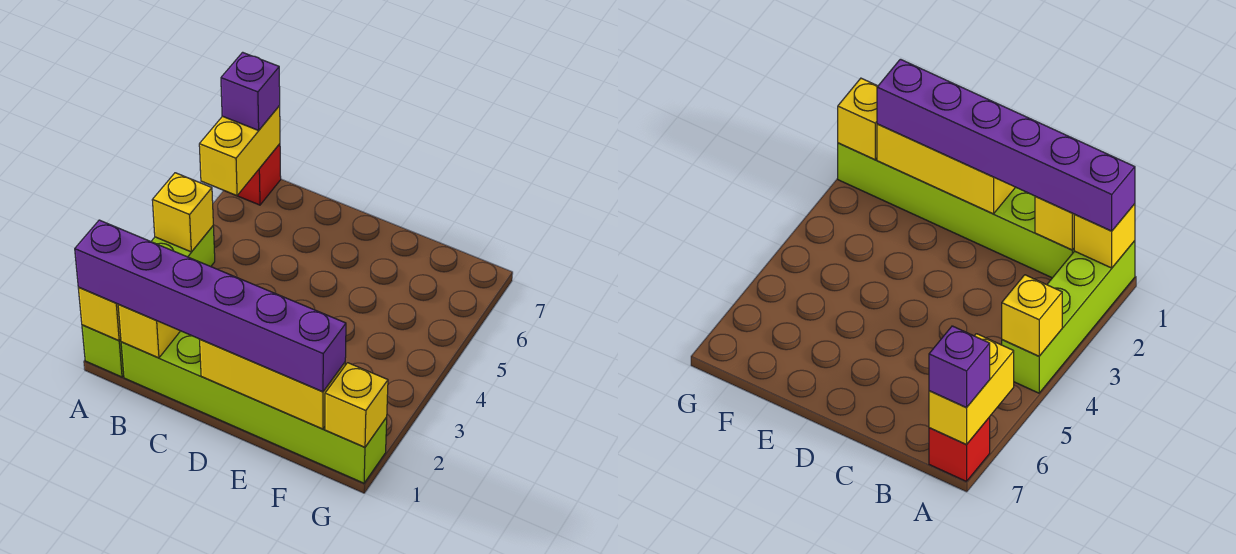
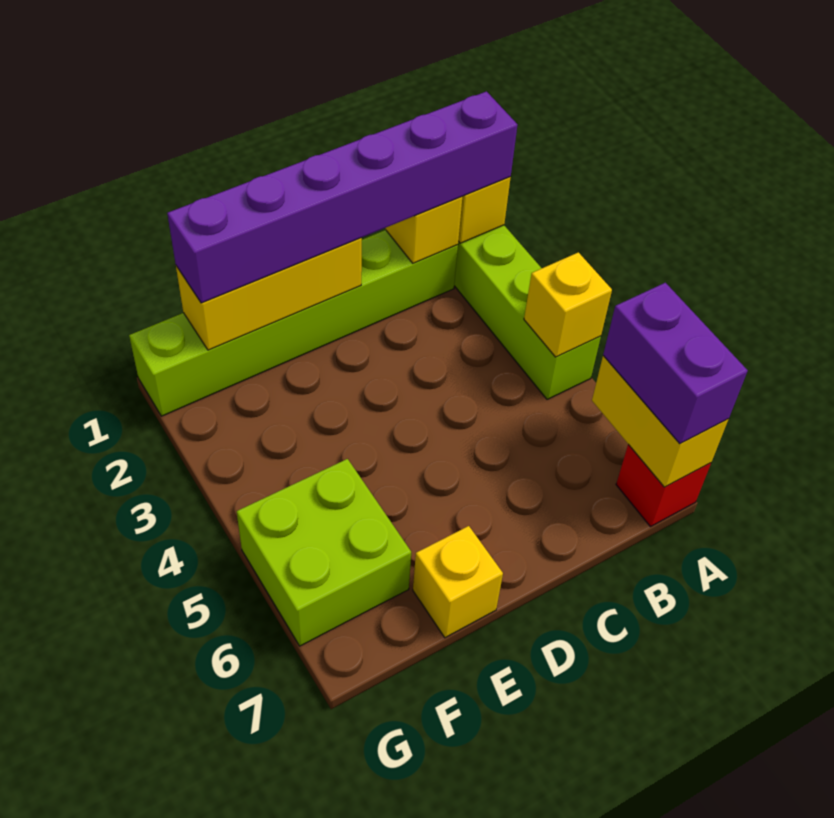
purple 1x1 brick [221,52,280,130] -> purple 1x2 brick [603,283,748,444]
none -> lime 2x2 brick [237,459,411,646]
yellow 1x1 brick [325,363,388,447] -> yellow 1x1 brick moved to [413,526,503,638]

